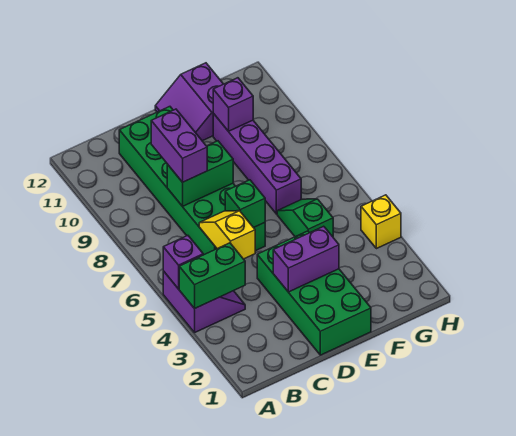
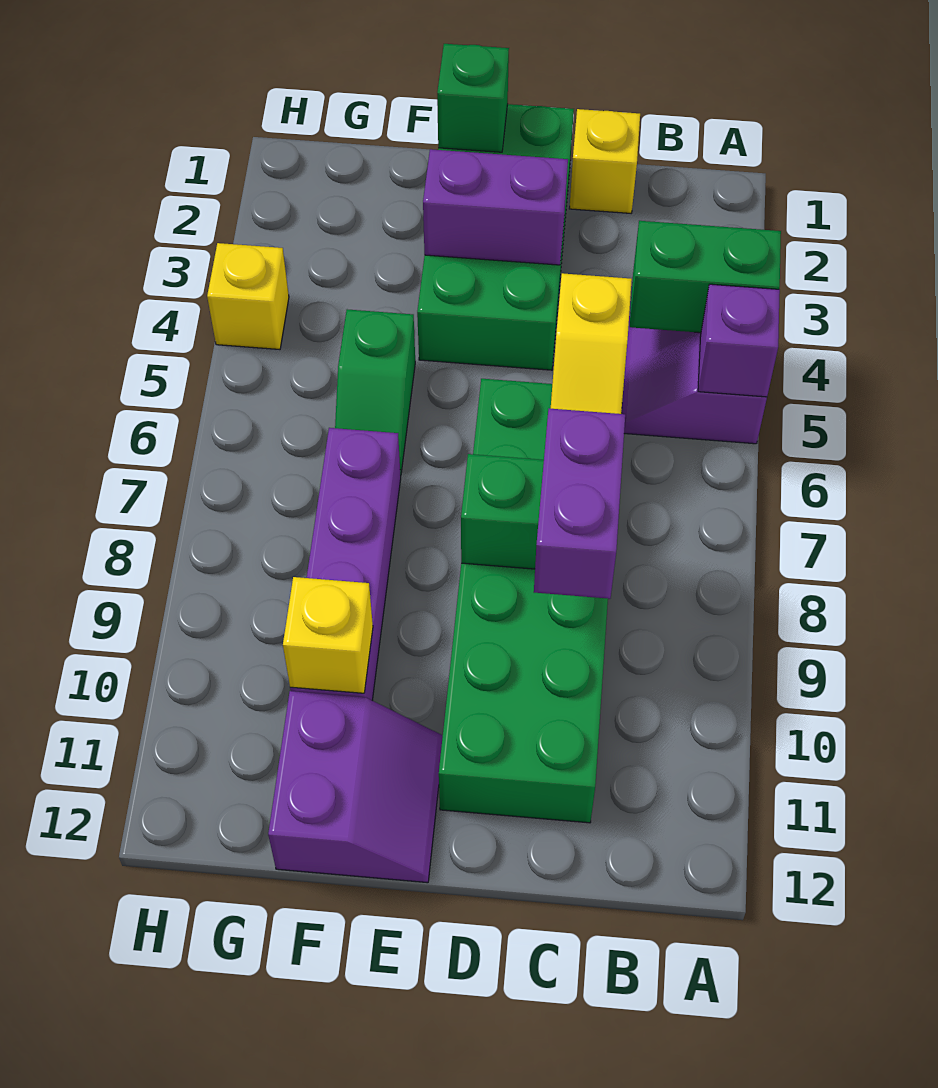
none -> yellow 1x1 brick [569,109,640,213]
green 1x1 brick [225,180,265,228] -> green 1x1 brick moved to [437,44,509,152]
purple 1x1 brick [213,78,253,131] -> yellow 1x1 brick [283,577,373,693]

